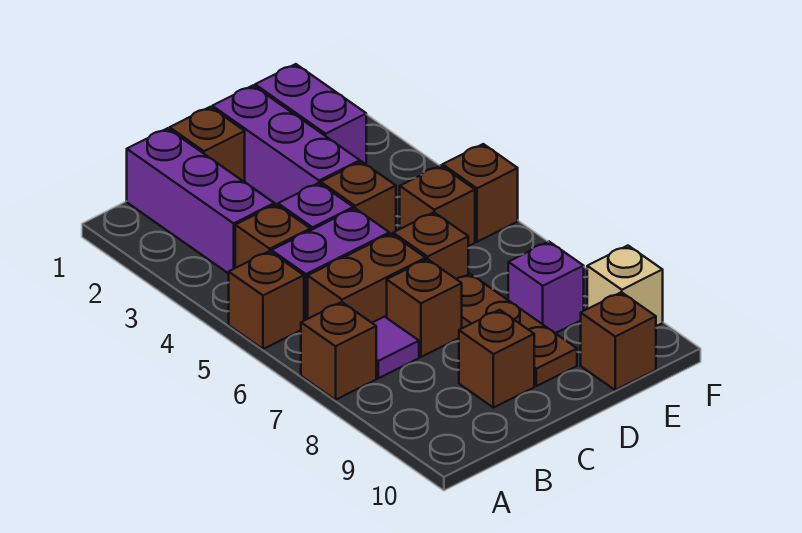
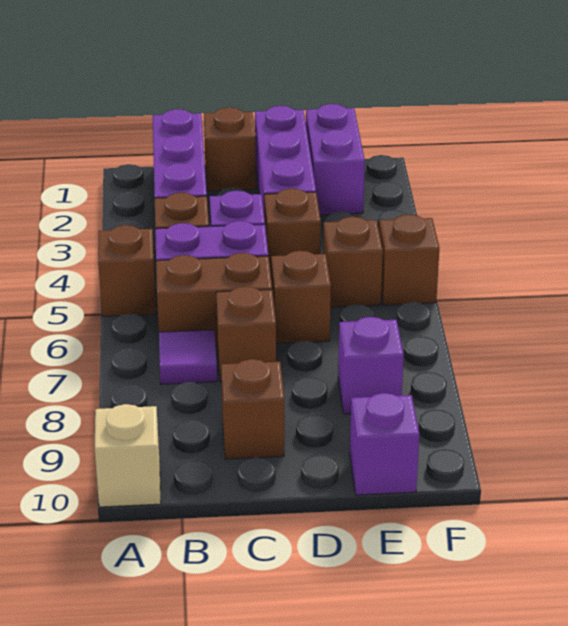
brown 1x1 brick [301,302,376,400] -> none
brown 1x3 plate [457,274,577,386] -> none
brown 1x1 brick [581,292,656,390] -> purple 1x1 brick [350,393,419,495]
tan 1x1 brick [587,246,663,326] -> tan 1x1 brick moved to [95,404,161,507]

